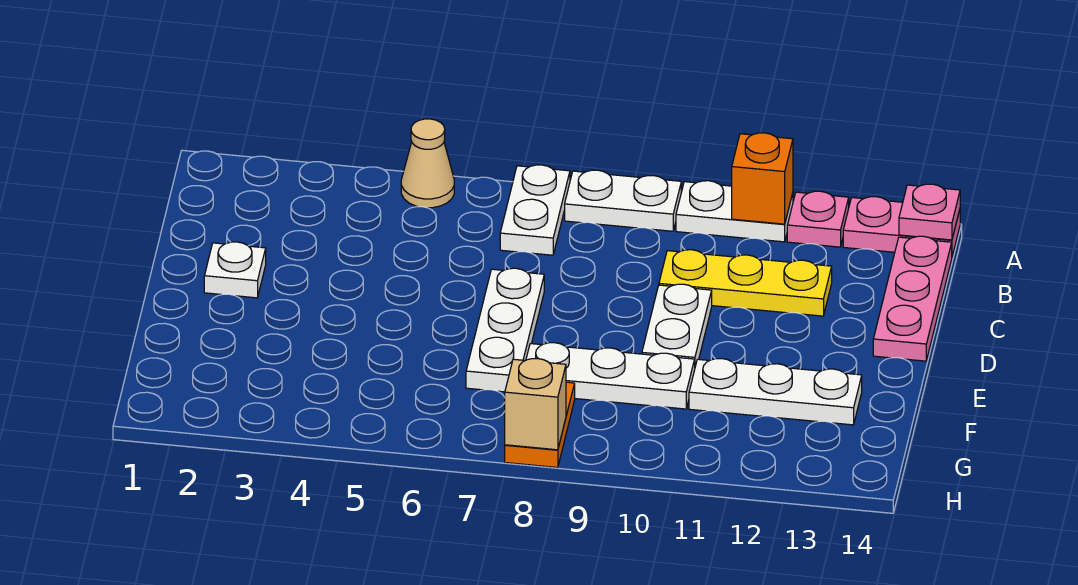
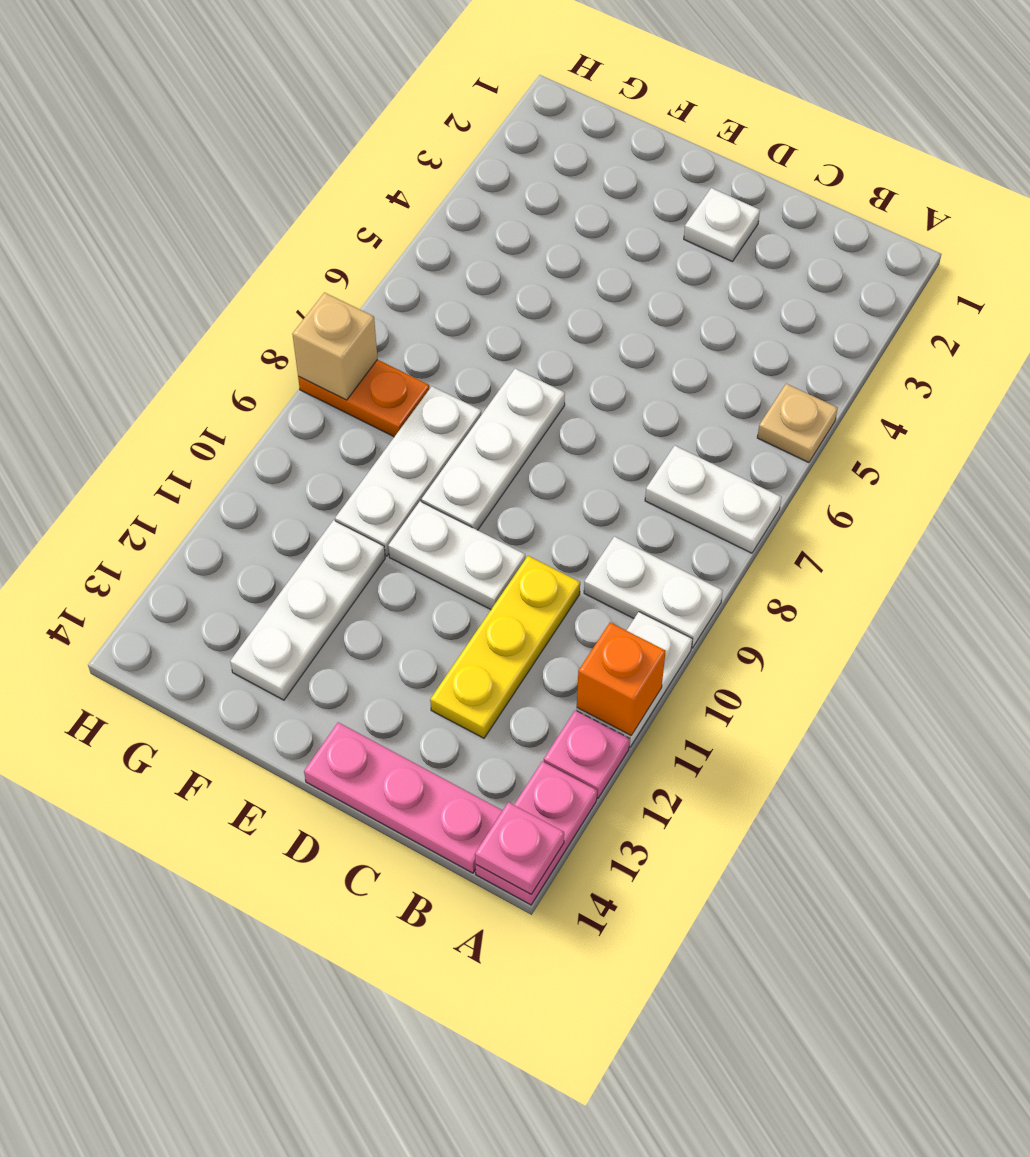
tan 1x1 cone [401,119,454,208] -> tan 1x1 plate [757,384,838,463]
white 1x2 plate [565,170,681,231] -> white 1x2 plate turned to [584,536,723,648]
white 1x3 plate [466,268,544,392] -> white 1x3 plate turned to [421,369,565,530]

